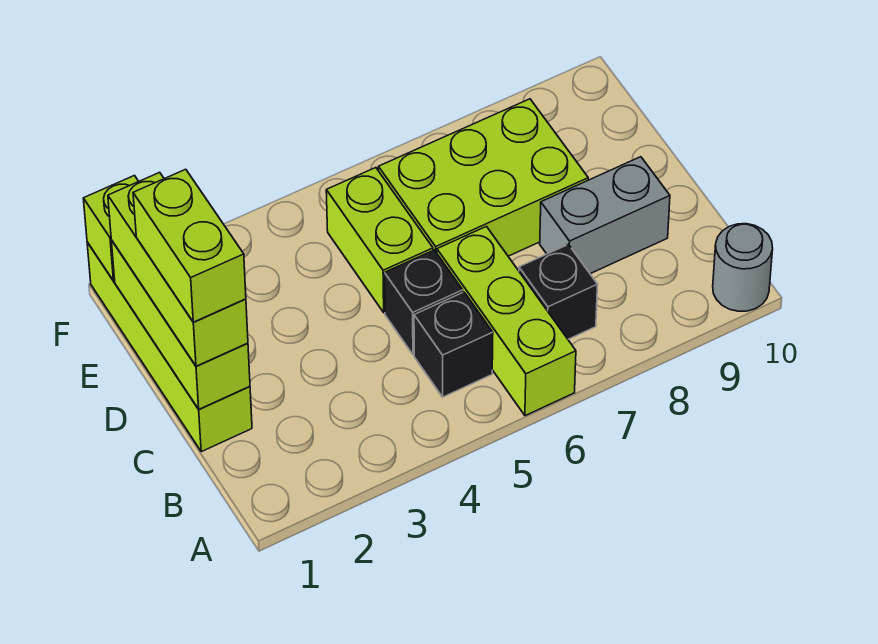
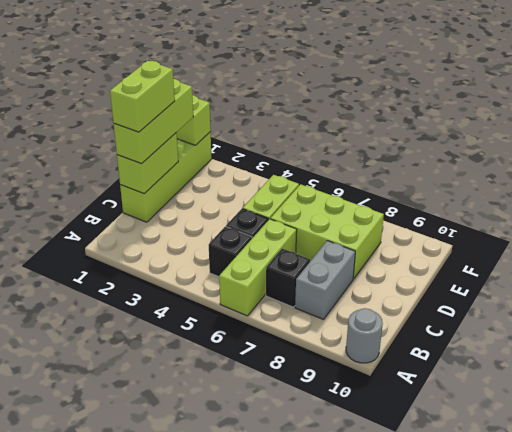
lime 1x3 brick [111,240,250,409] -> lime 1x2 brick [117,133,178,194]
grey 1x2 brick [540,157,670,274] -> grey 1x2 brick turned to [295,241,355,320]

